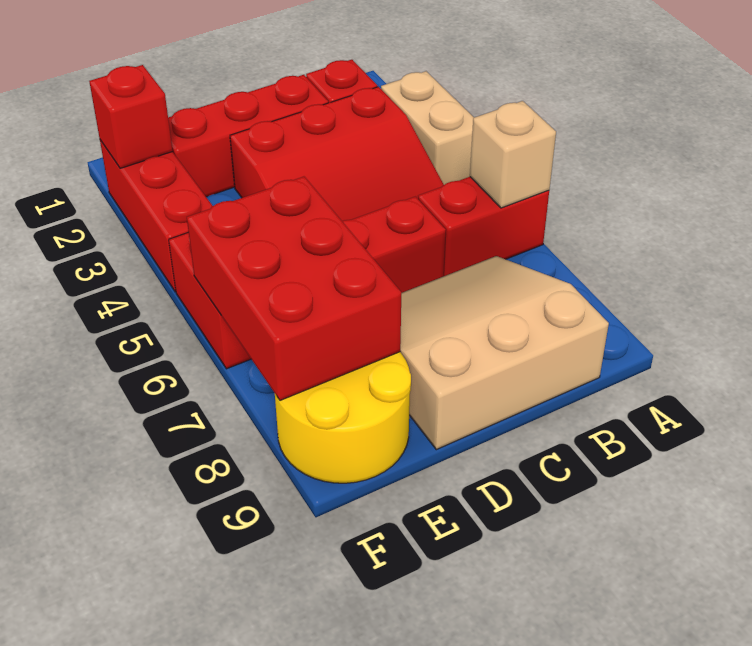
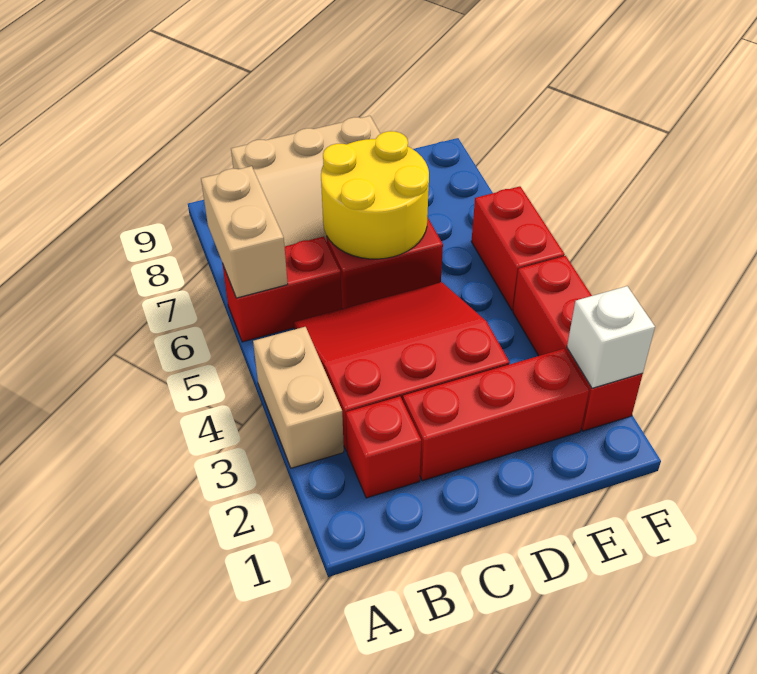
tan 1x1 brick [470,101,556,208] -> tan 1x2 brick [201,166,288,298]
red 2x3 brick [187,177,401,400] -> none
yellow 2x2 round brick [275,352,411,483] -> yellow 2x2 round brick moved to [321,131,429,259]
red 1x1 brick [89,65,173,168] -> white 1x1 brick [567,286,655,388]

